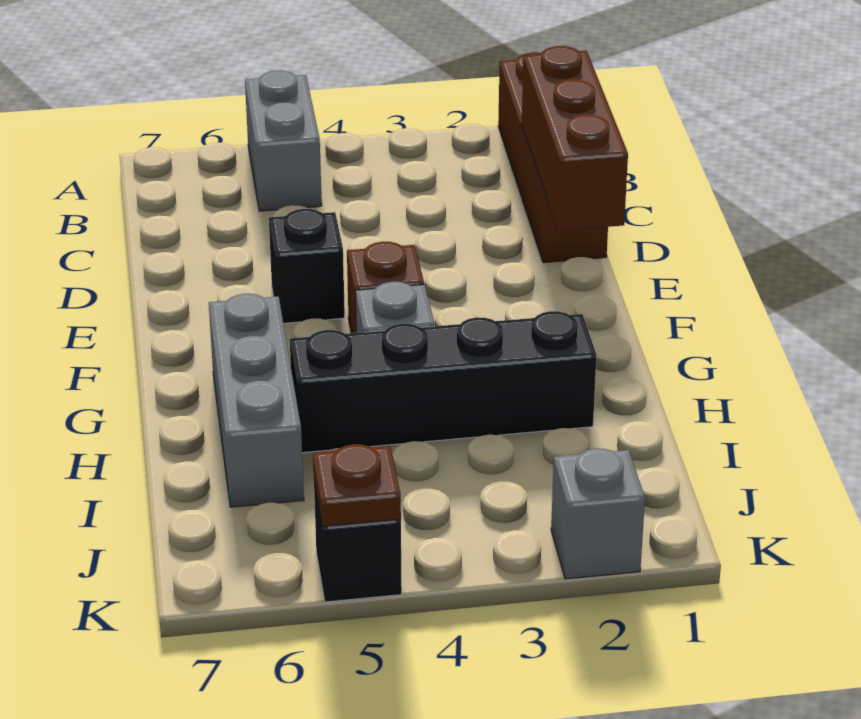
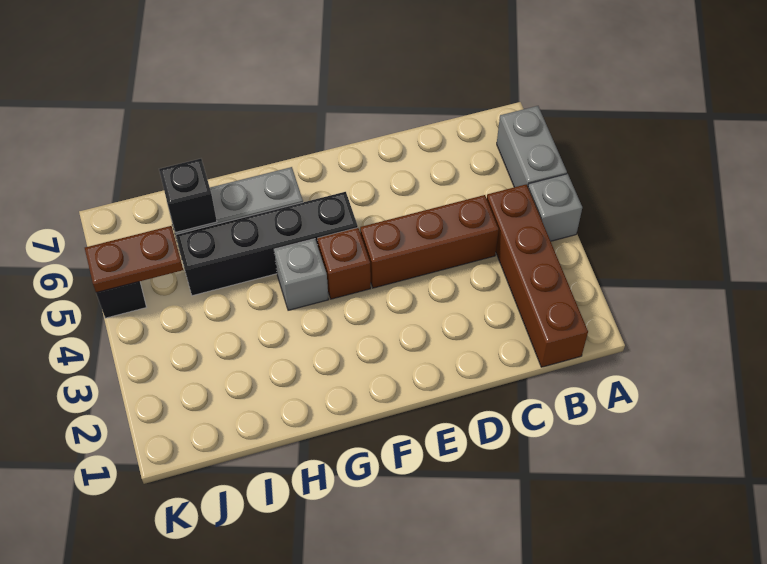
brown 1x4 brick [498,52,608,263] -> brown 1x4 brick turned to [487,184,588,367]
grey 1x2 brick [245,71,322,211] -> grey 1x2 brick turned to [497,106,567,187]
brown 1x3 brick [522,46,628,231] -> brown 1x3 brick moved to [360,195,499,288]
black 1x1 brick [269,209,345,323] -> black 1x1 brick moved to [159,159,217,232]
black 1x4 brick [290,311,597,453] -> black 1x4 brick turned to [176,192,358,296]
grey 1x1 brick [551,448,645,579] -> grey 1x1 brick moved to [528,174,582,241]
brown 1x1 plate [313,444,401,527] -> brown 1x2 plate [85,226,183,293]

